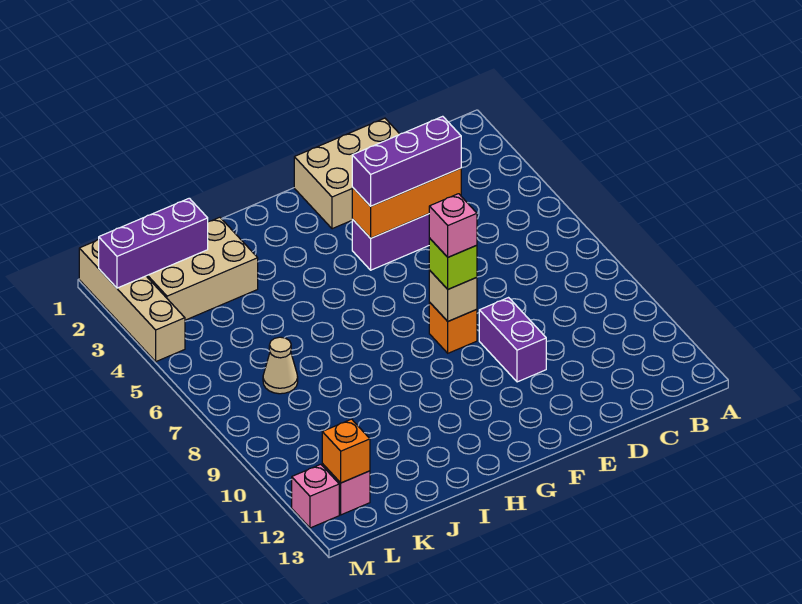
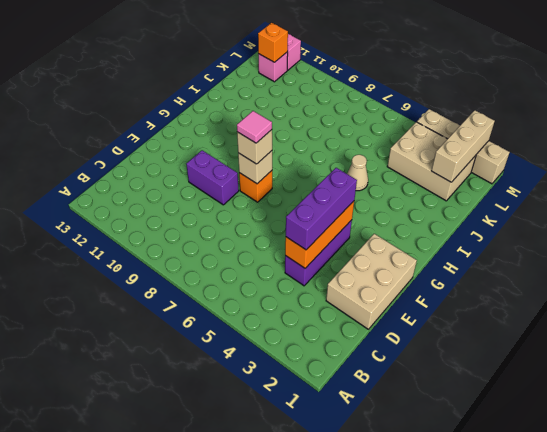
lime 1x1 brick [429,238,477,289] -> tan 1x1 brick [237,130,272,164]
pink 1x1 brick [429,194,477,257] -> pink 1x1 tile [237,111,272,143]
tan 2x3 brick [147,217,258,320] -> tan 2x3 brick turned to [387,122,476,201]
purple 1x3 brick [99,198,208,288] -> tan 1x3 brick [432,110,495,182]
tan 1x1 cone [263,337,298,394] -> tan 1x1 cone moved to [347,155,368,191]

